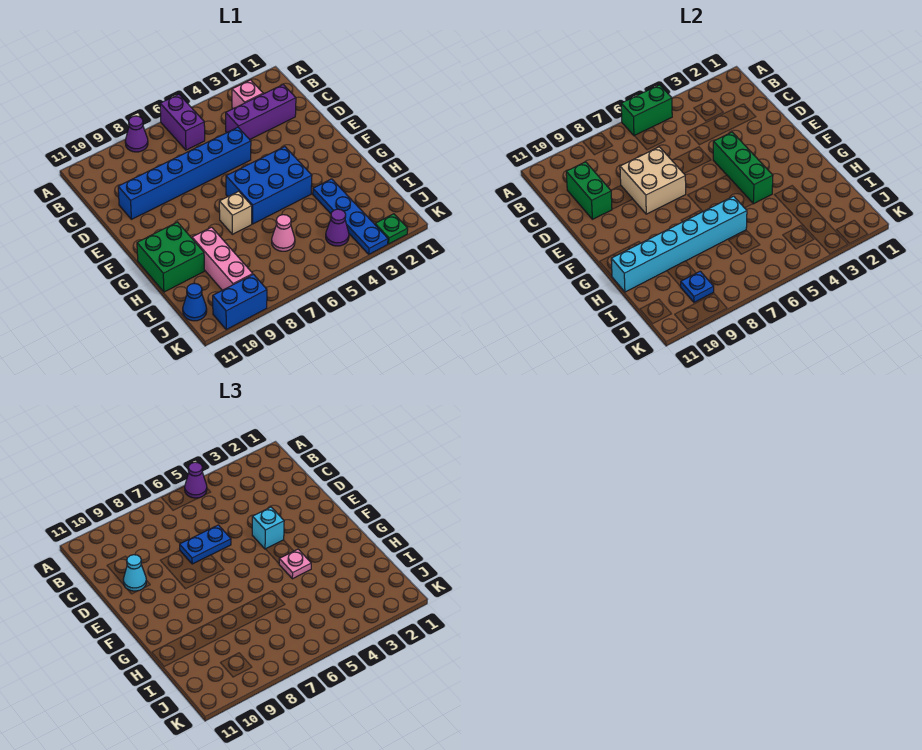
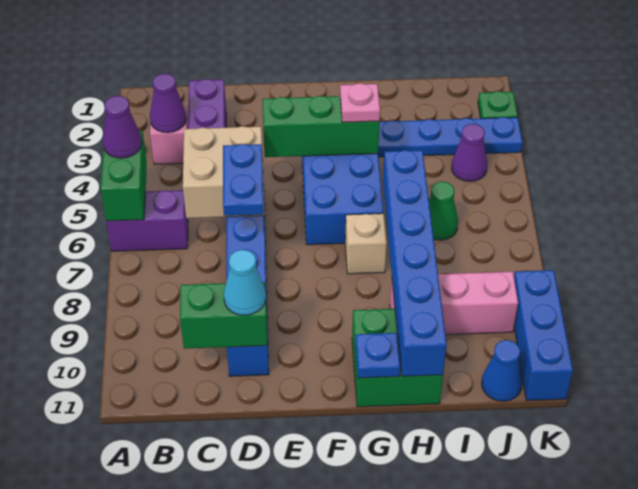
purple 1x1 cone [125,116,148,152] -> purple 1x1 cone moved to [150,73,186,133]
tan 2x2 brick [620,147,686,214] -> tan 2x2 brick moved to [183,126,264,218]
cyan 1x1 brick [252,507,284,549] -> none
cyan 1x6 brick [611,196,747,292] -> blue 1x6 brick [383,150,447,376]
pink 1x1 cone [272,215,295,251] -> green 1x1 cone [429,181,458,240]
blue 1x1 plate [680,271,714,302] -> blue 1x1 plate moved to [356,333,400,378]
blue 1x2 brick [213,274,267,329] -> blue 1x3 brick [514,270,573,401]

